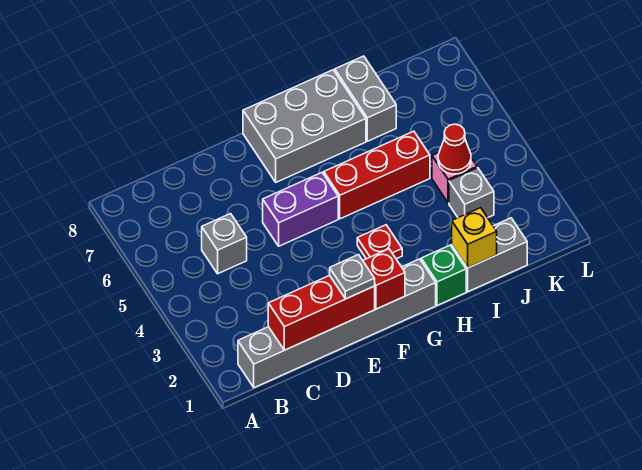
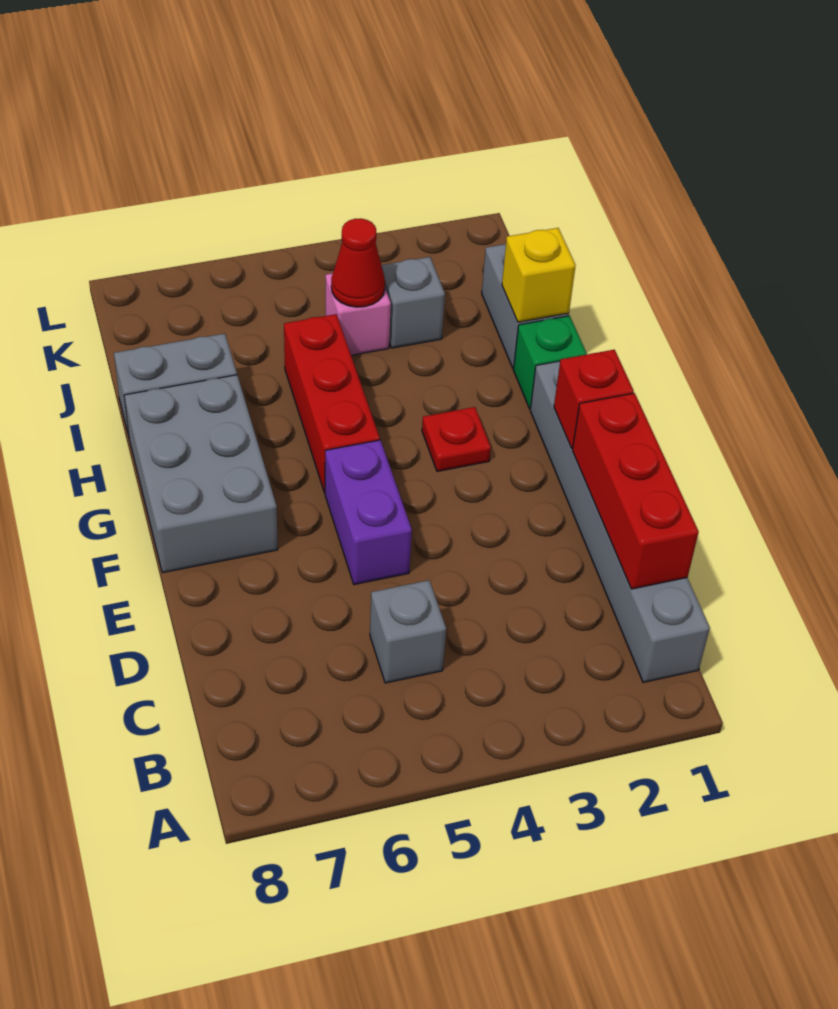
grey 1x1 plate [330,255,375,299] -> none

